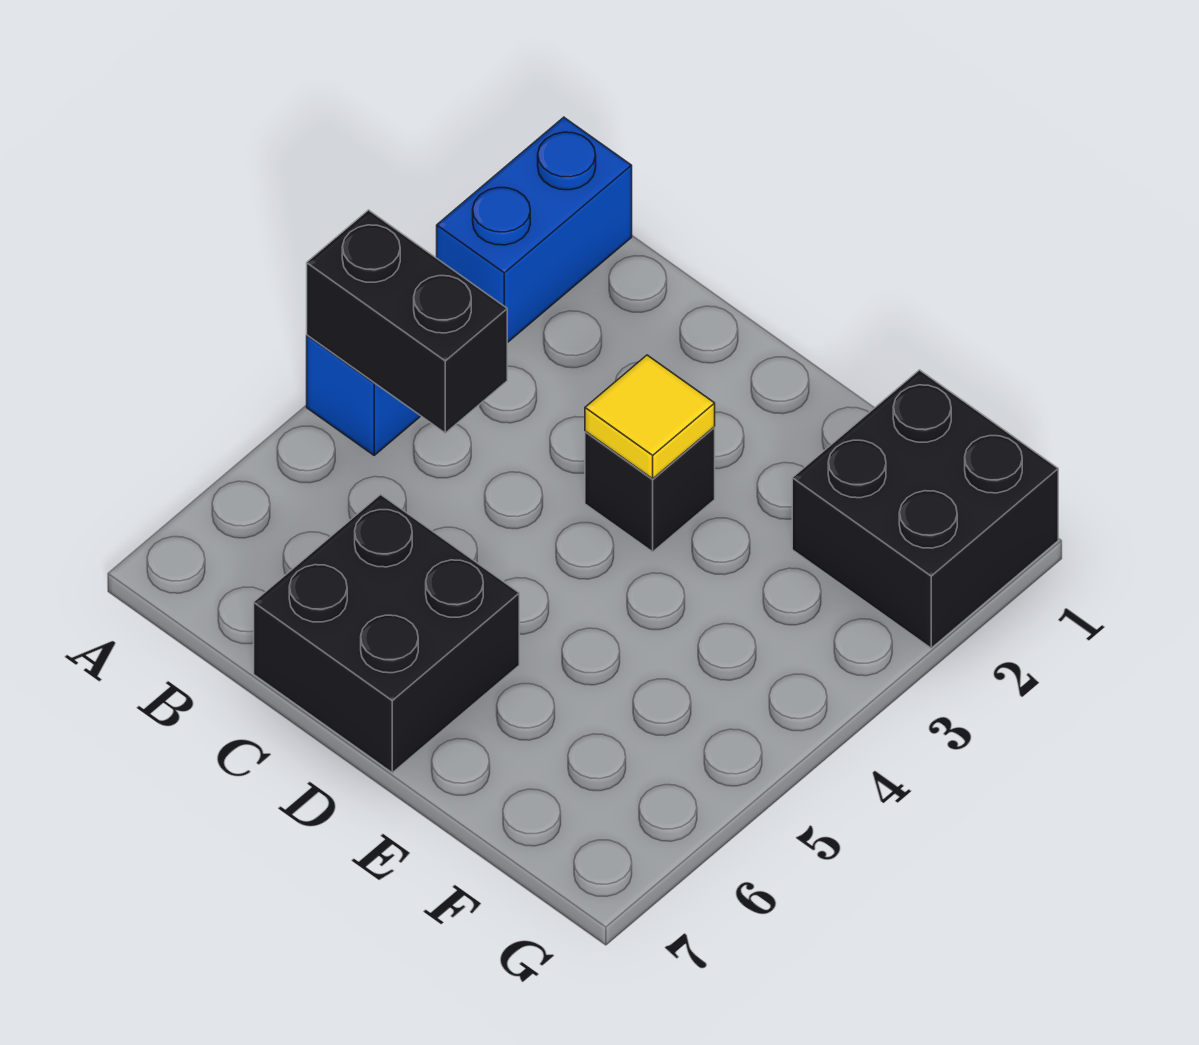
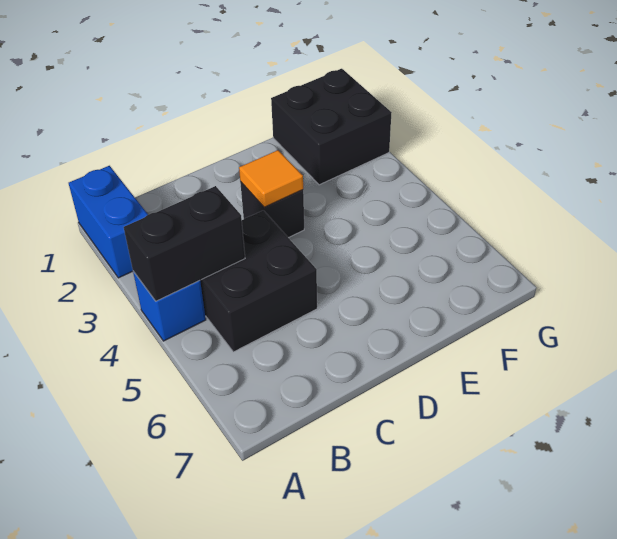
black 2x2 brick [254,495,519,773] -> black 2x2 brick moved to [200,210,317,352]
yellow 1x1 tile [585,355,715,479] -> orange 1x1 tile [239,150,303,207]

